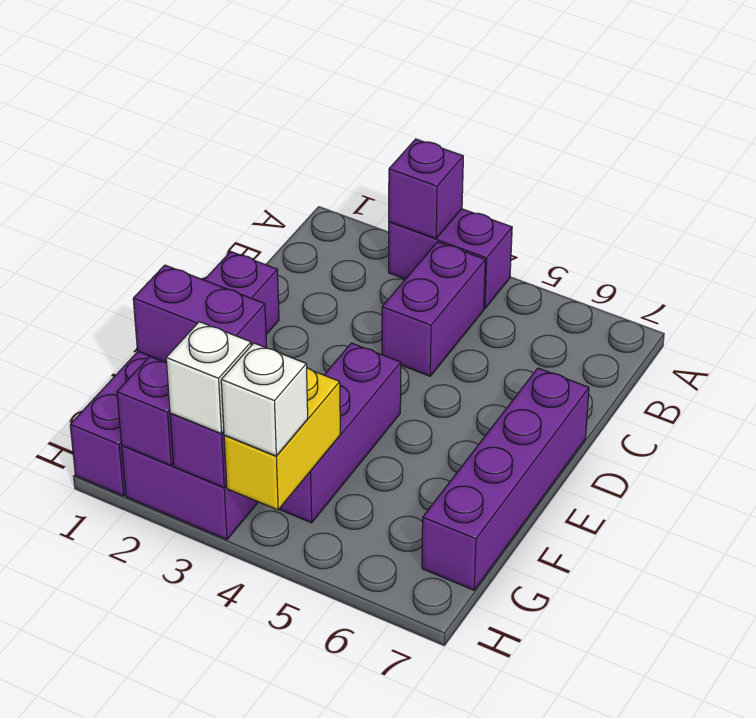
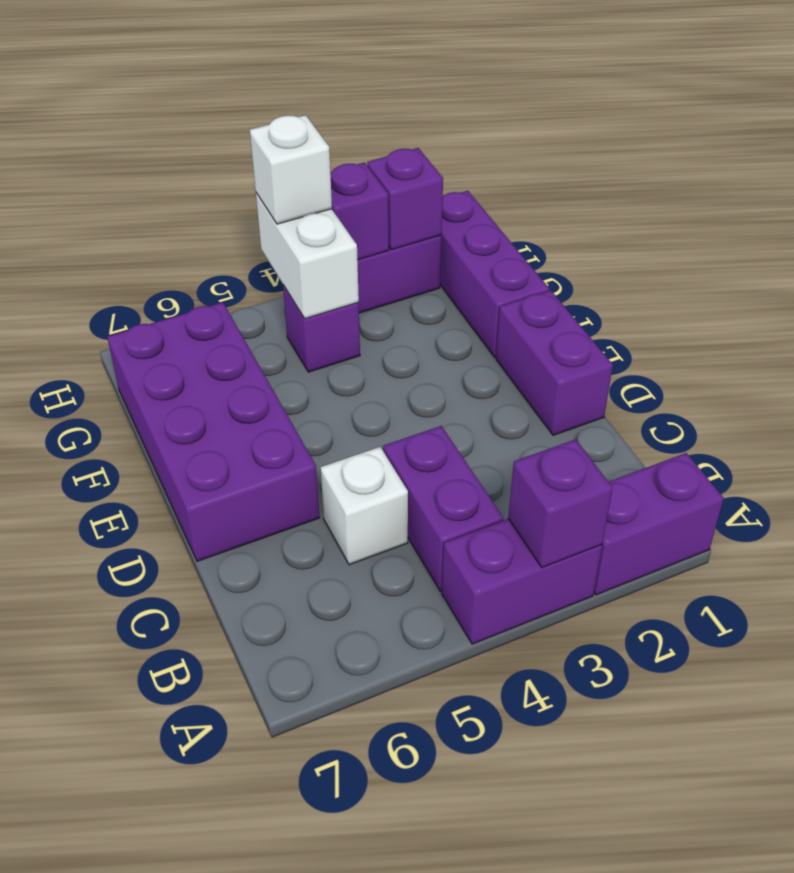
purple 1x4 brick [422,368,589,590] -> purple 2x4 brick [107,302,320,561]
purple 1x3 brick [279,343,401,523] -> purple 1x1 brick [283,285,360,372]
purple 1x2 brick [133,265,267,363] -> purple 1x2 brick moved to [594,453,724,595]
yellow 1x2 brick [224,368,340,510] -> white 1x2 brick [256,193,359,319]
white 1x1 brick [166,322,251,433] -> white 1x1 brick moved to [321,447,408,565]

